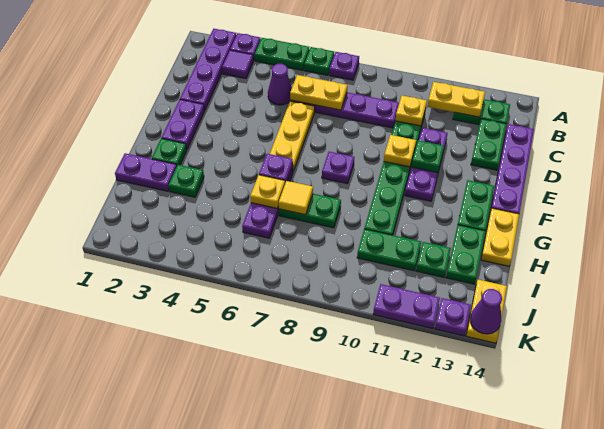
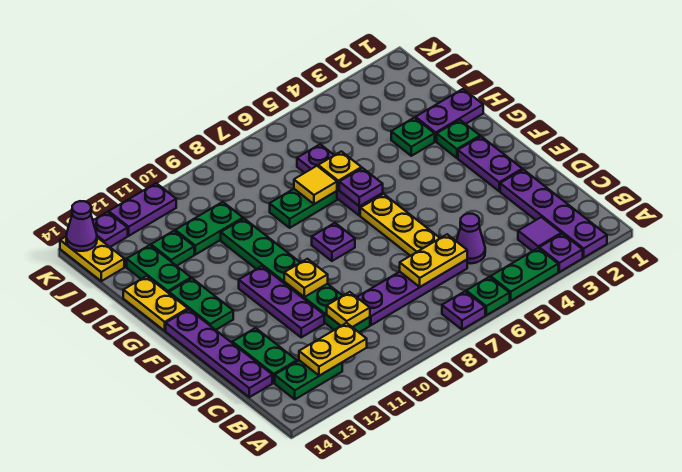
green 1x1 plate [411,140,444,173] -> none

